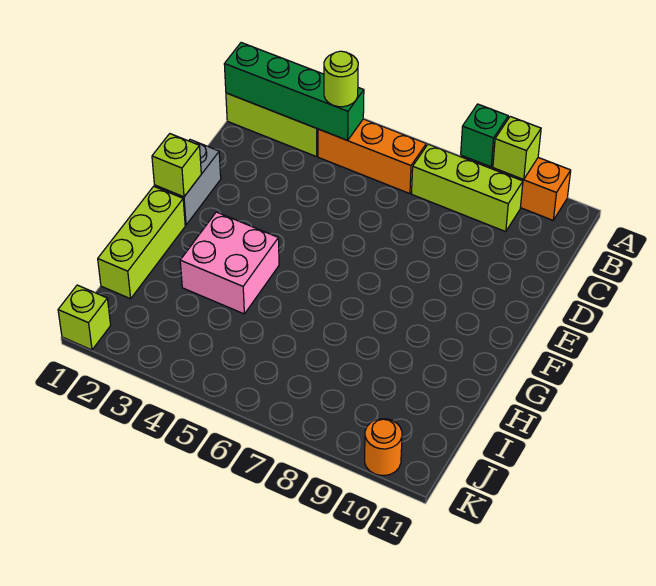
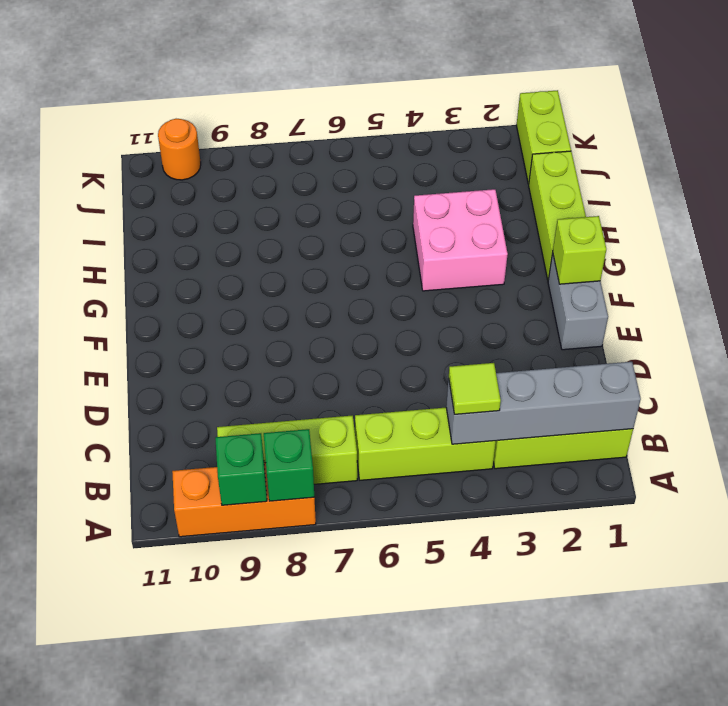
lime 1x1 brick [493,117,541,179] -> green 1x1 brick [215,433,267,505]
green 1x4 brick [224,43,364,140] -> grey 1x4 brick [446,362,641,444]
orange 1x3 brick [318,119,426,194] -> lime 1x3 brick [355,408,496,480]
lime 1x1 round brick [324,51,358,107] -> lime 1x1 tile [449,363,501,414]
lime 1x1 brick [58,285,111,350] -> lime 1x2 brick [516,90,571,184]

